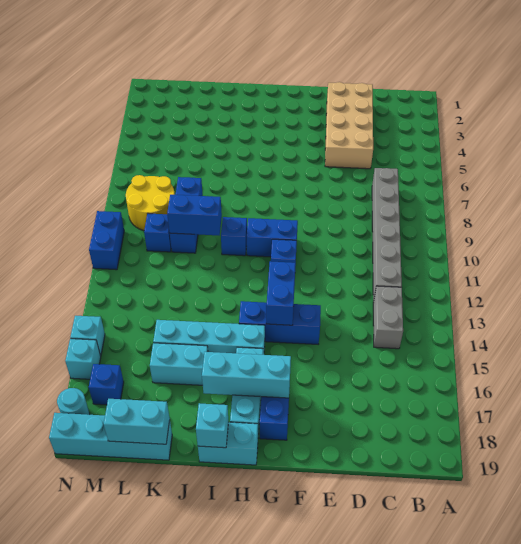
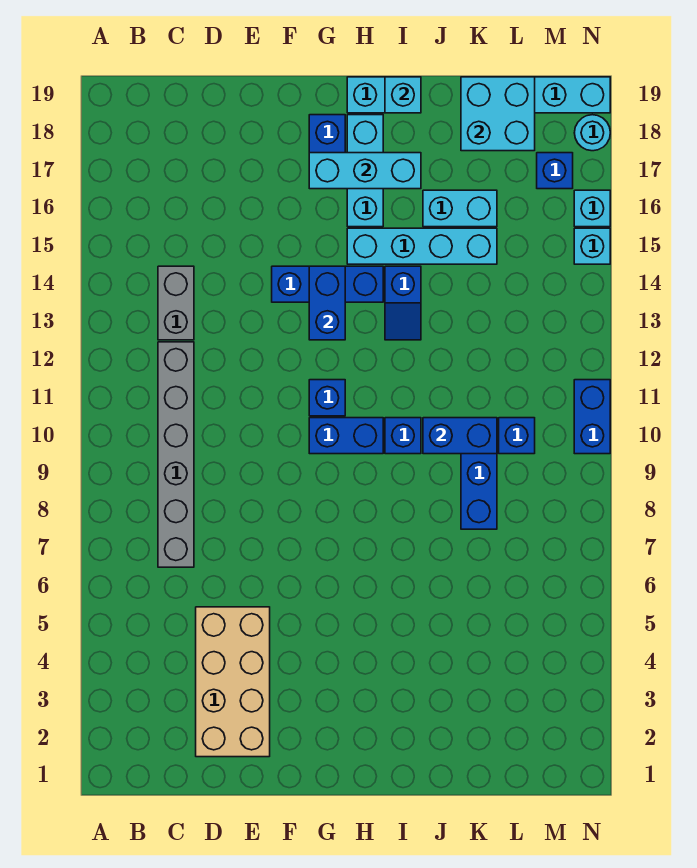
none -> blue 1x2 slope [385,266,421,340]
cyan 1x2 brick [104,399,170,444] -> cyan 2x2 brick [461,77,535,151]
yellow 2x2 round brick [126,175,174,230] -> none

